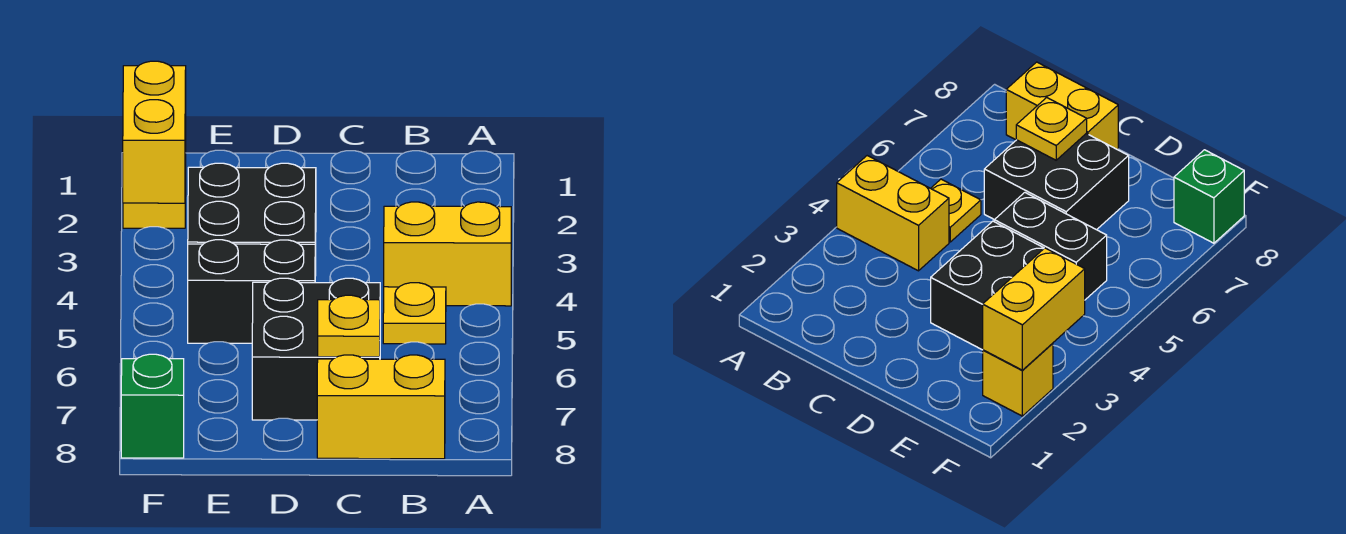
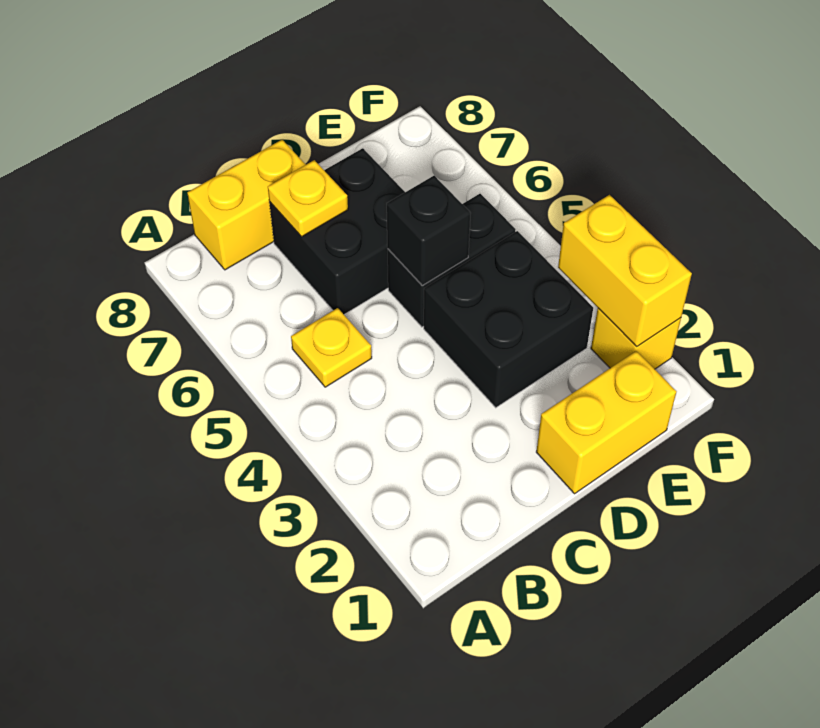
yellow 1x2 brick [384,202,511,306] -> yellow 1x2 brick moved to [536,351,676,494]
none -> black 1x1 brick [387,176,471,286]
green 1x1 brick [121,354,184,458] -> none

